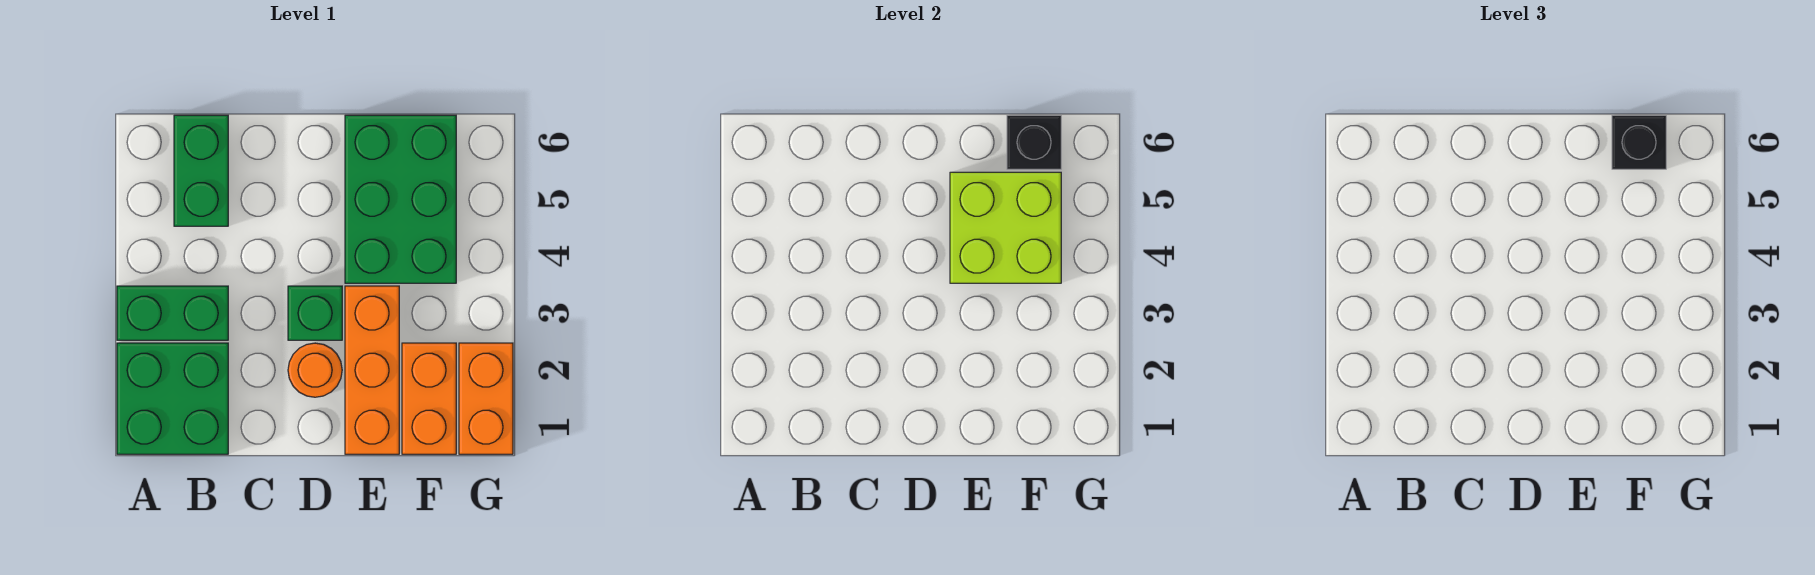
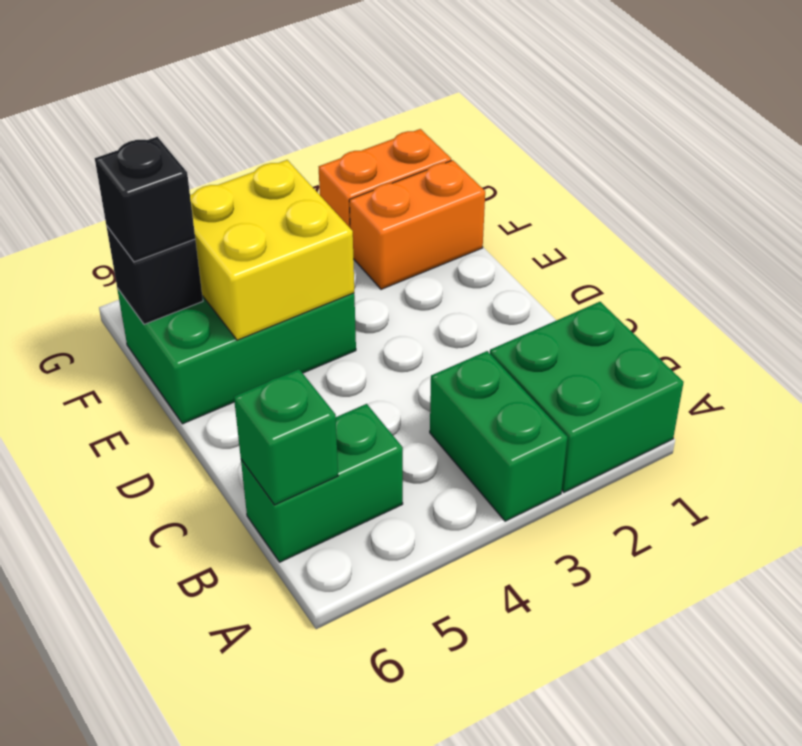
orange 1x1 round brick [288,343,342,397] -> none
green 1x1 brick [288,286,342,340] -> green 1x1 brick moved to [234,369,338,505]
orange 1x3 brick [345,286,399,454] -> none
lime 2x2 brick [950,172,1061,283] -> yellow 2x2 brick [190,160,354,340]

